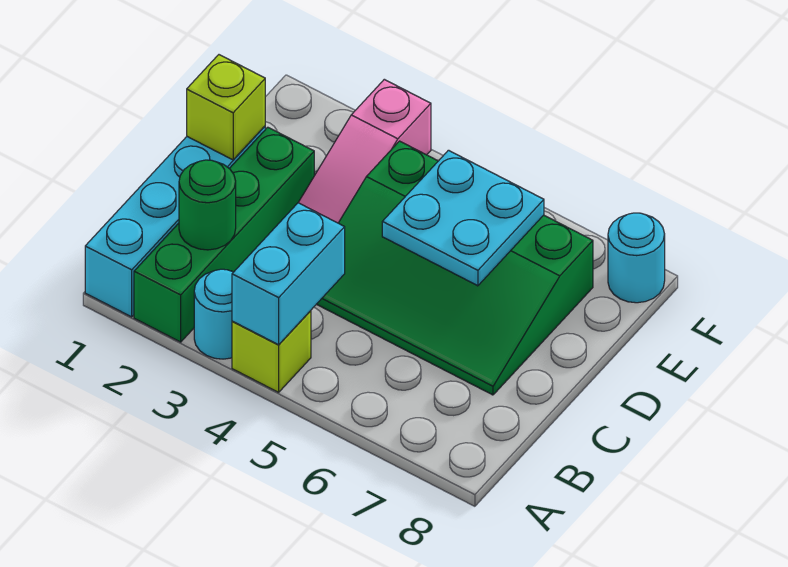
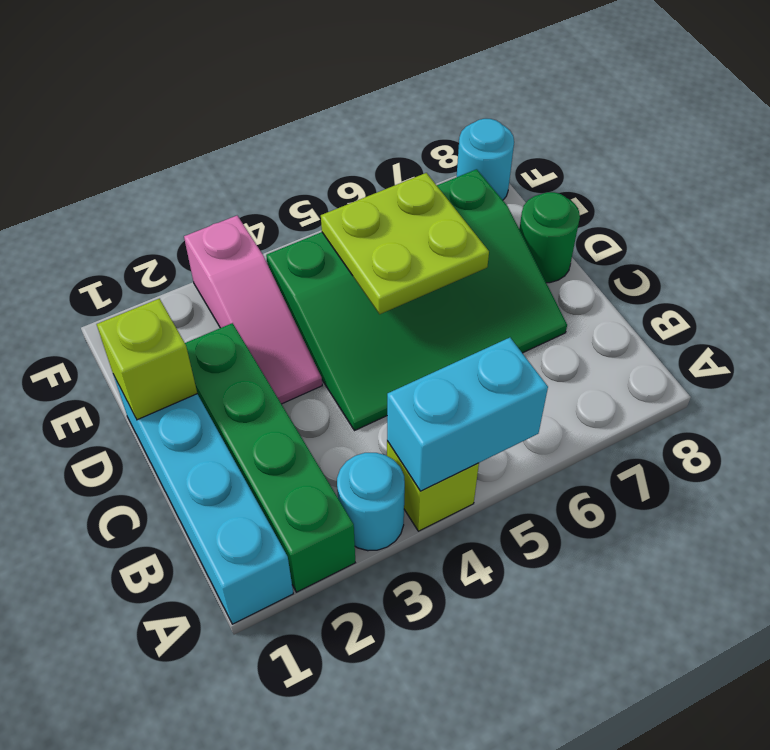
cyan 1x2 brick [232,203,345,345] -> cyan 1x2 brick turned to [387,338,548,491]
green 1x1 round brick [179,160,236,250] -> green 1x1 round brick moved to [519,192,580,283]
cyan 2x2 plate [382,150,544,286] -> lime 2x2 plate [321,173,489,314]

